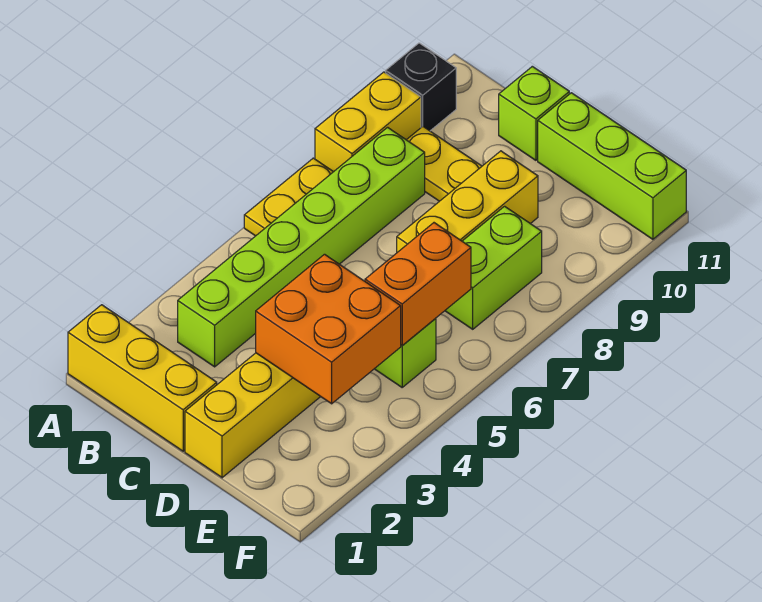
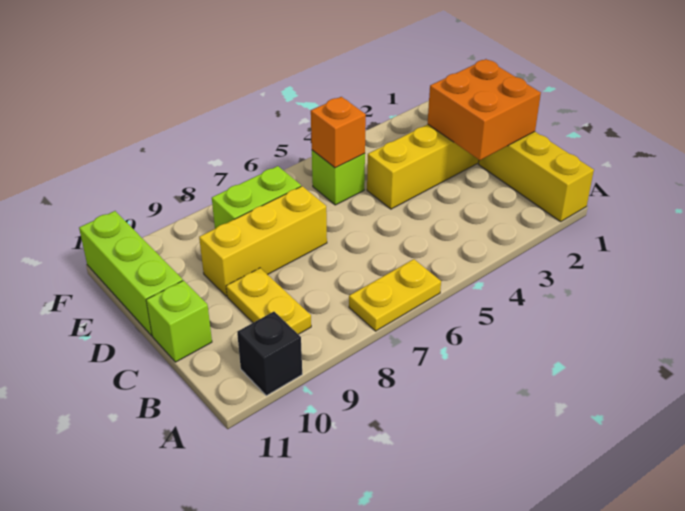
yellow 1x2 brick [315,72,421,172] -> none
lime 1x6 brick [178,127,425,367] -> none
orange 2x2 brick [256,254,401,404] -> orange 2x2 brick moved to [428,59,541,160]
orange 1x2 brick [365,223,471,346] -> orange 1x1 brick [311,97,366,168]

